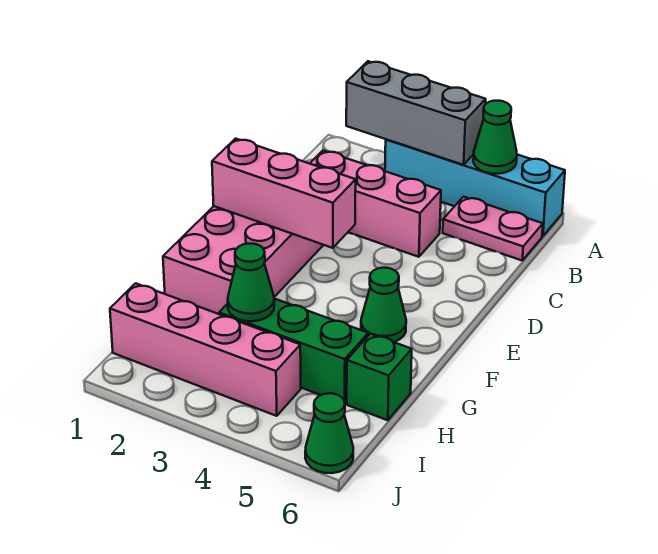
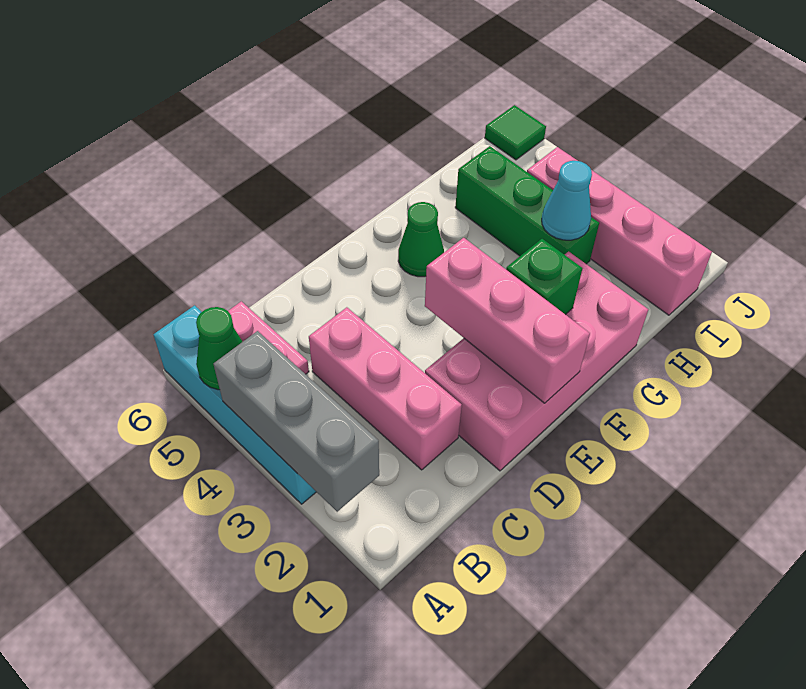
green 1x1 cone [228,244,274,321] -> cyan 1x1 cone [542,161,592,240]
green 1x1 brick [347,334,412,420] -> green 1x1 brick moved to [506,239,583,315]
green 1x1 cone [305,393,353,473] -> green 1x1 tile [485,105,546,160]

